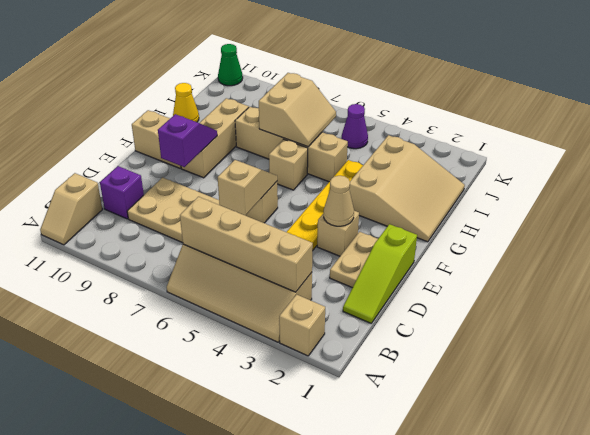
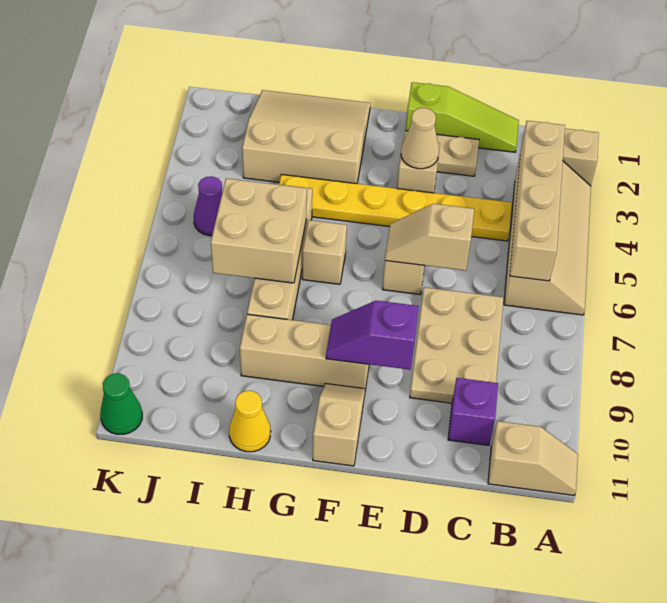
tan 2x2 slope [259,73,336,147] -> tan 2x2 brick [211,178,307,283]

